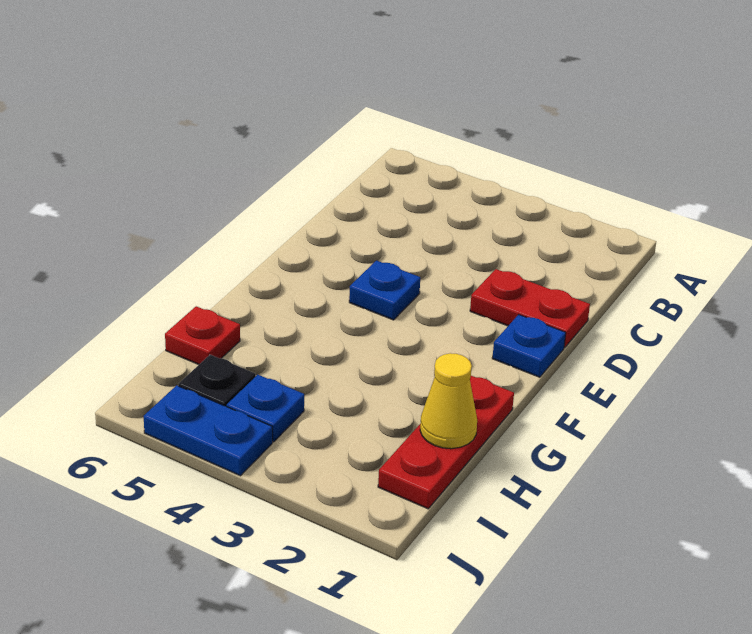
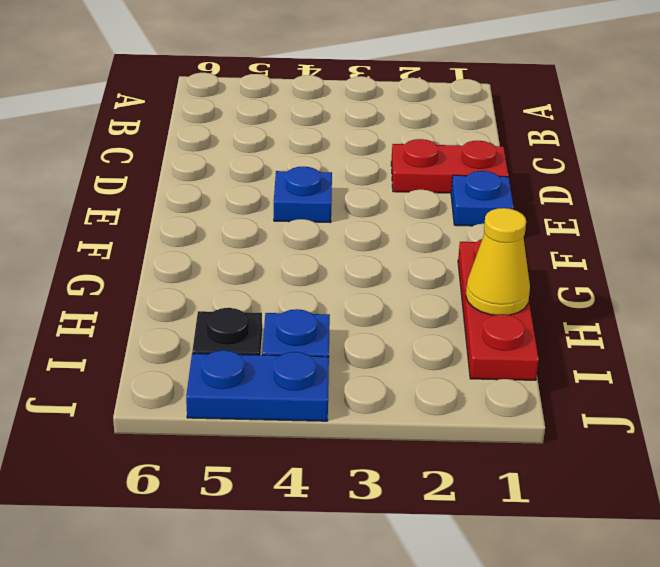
red 1x1 plate [165,306,240,365] -> none

